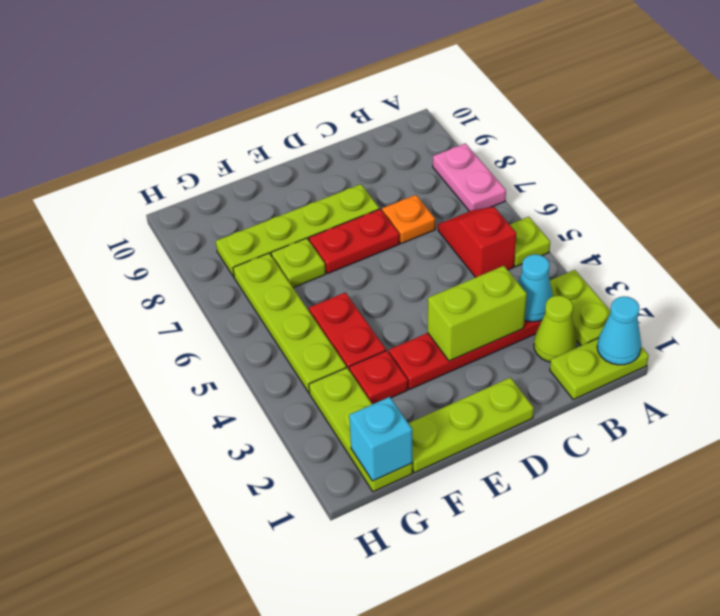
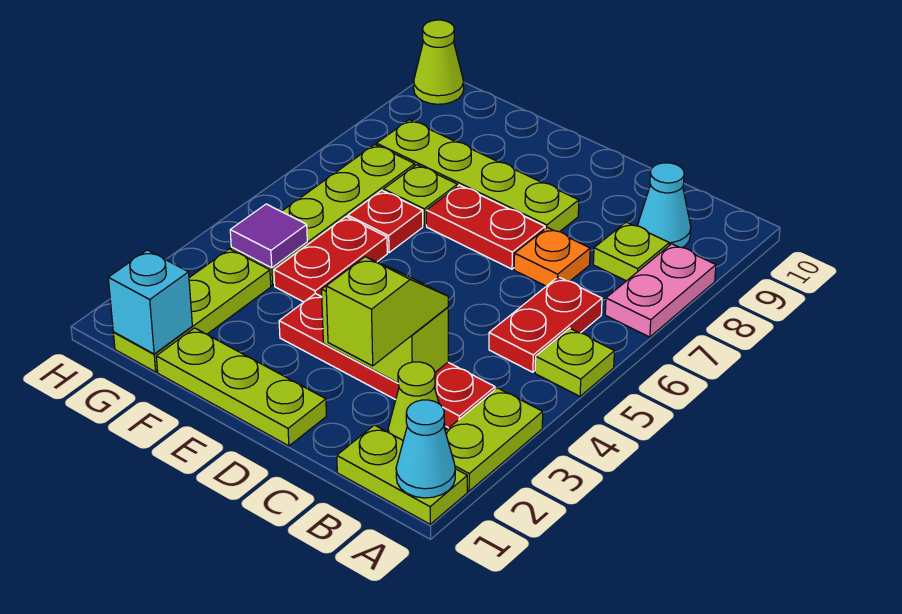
cyan 1x1 cone [518,254,553,322] -> cyan 1x1 cone moved to [638,163,691,248]
red 1x2 slope [438,207,516,277] -> red 1x2 plate [489,277,602,372]
none -> lime 1x1 plate [593,222,669,281]
none -> lime 1x2 slope [326,257,448,366]
red 1x1 plate [349,351,408,404] -> red 1x1 plate moved to [348,191,423,253]
none -> purple 1x1 tile [230,204,307,268]
none -> lime 1x1 cone [414,20,464,104]

